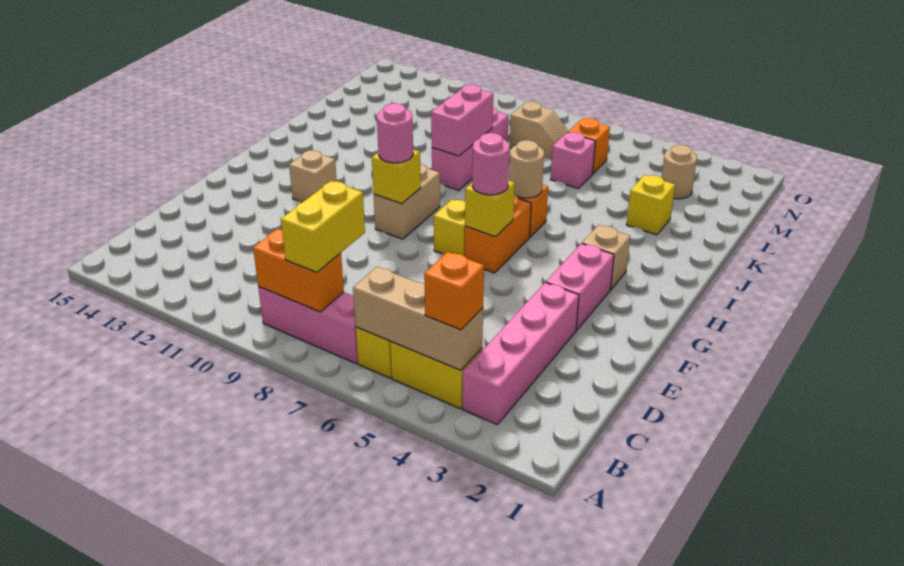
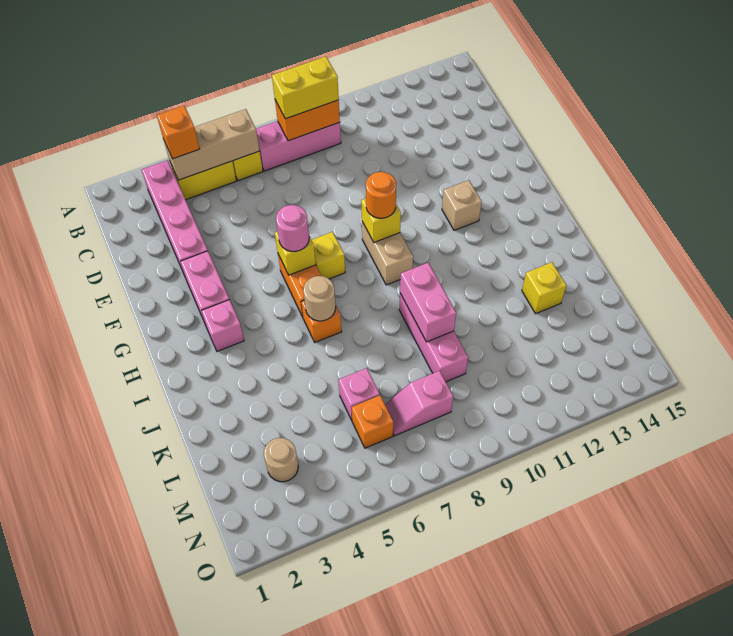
yellow 1x2 brick [281,181,365,272] -> yellow 1x2 brick turned to [272,56,339,119]
pink 1x1 round brick [377,103,413,163] -> orange 1x1 round brick [366,172,396,218]
tan 1x1 brick [582,225,630,290] -> pink 1x1 brick [201,300,244,351]
yellow 1x1 brick [626,175,675,235] -> yellow 1x1 brick moved to [522,262,566,314]
tan 1x2 slope [510,102,568,160] -> pink 1x2 slope [385,371,453,436]

